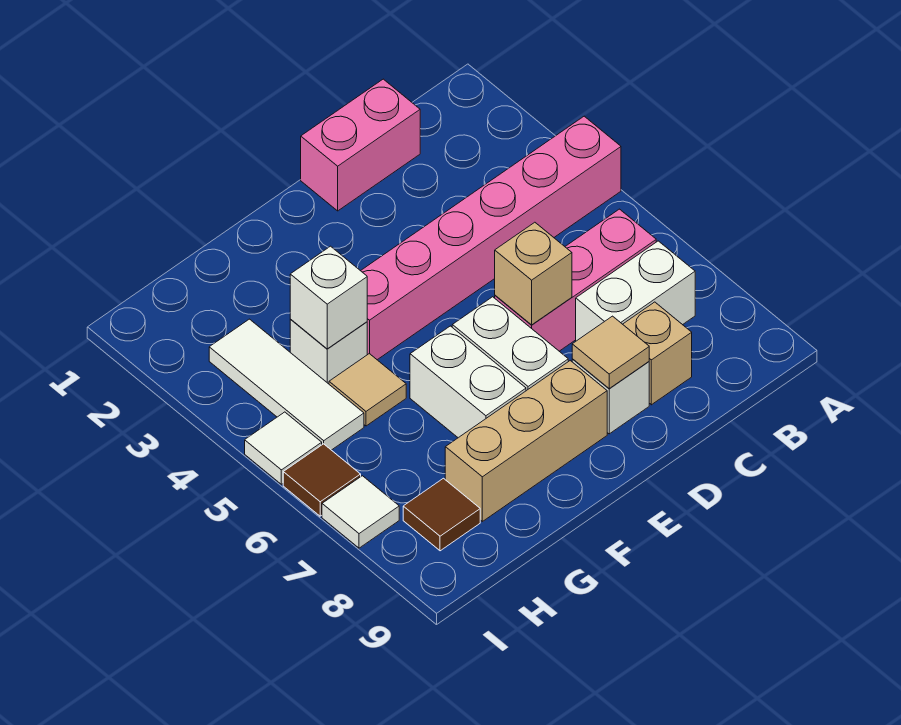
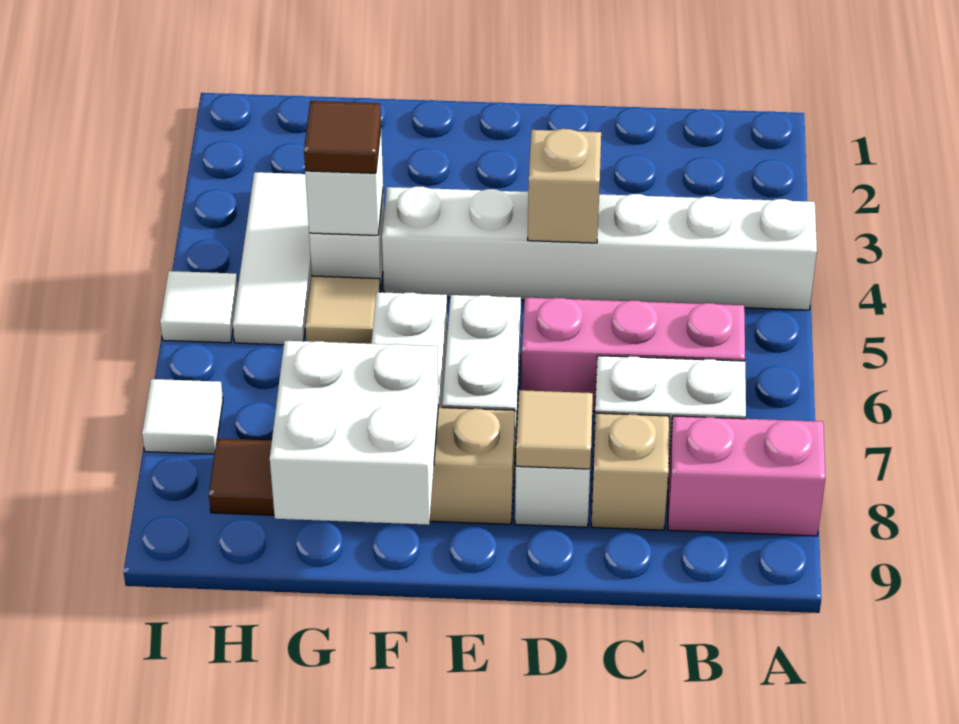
pink 1x6 brick [361,116,621,360] -> white 1x6 brick [382,186,817,310]
pink 1x2 brick [301,79,420,211] -> pink 1x2 brick moved to [668,416,825,536]
tan 1x1 brick [495,222,572,325] -> tan 1x1 brick moved to [528,129,601,243]
none -> white 2x2 brick [270,341,438,525]
brown 1x1 tile [283,444,361,516] -> brown 1x1 tile moved to [304,101,381,173]

